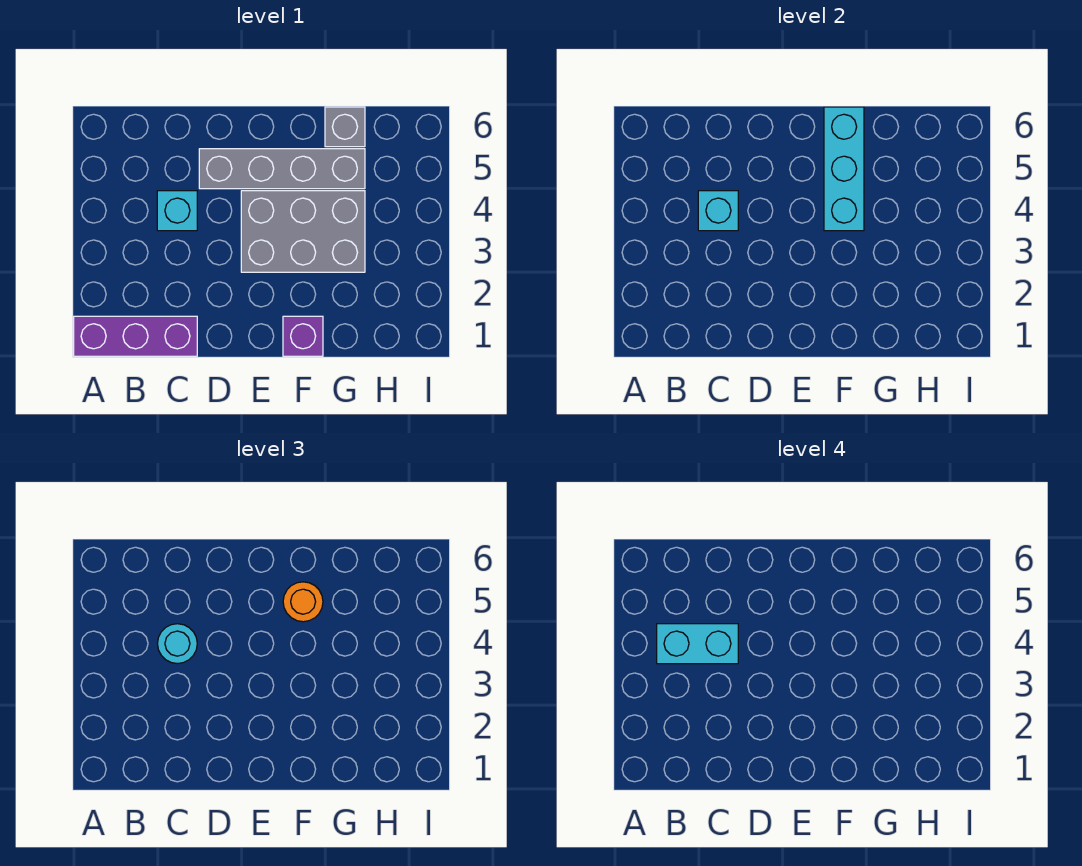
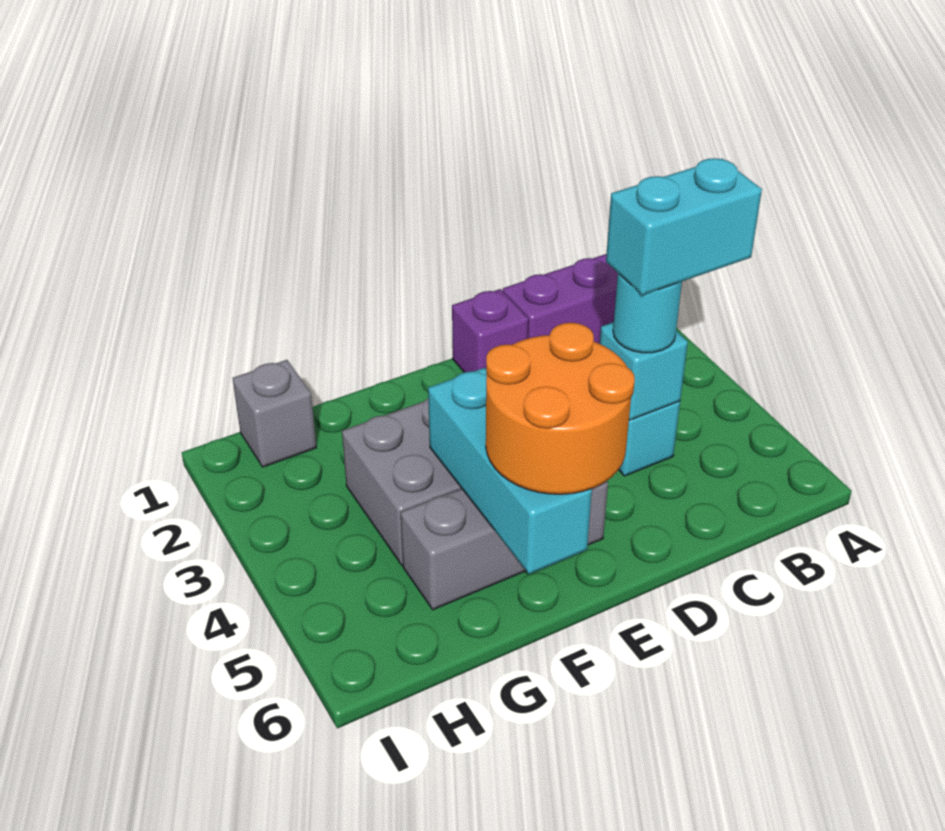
grey 1x4 brick [199,149,365,189] -> grey 1x3 brick [400,481,608,610]
purple 1x1 brick [283,316,323,356] -> purple 1x1 brick moved to [452,289,528,373]
orange 1x1 round brick [283,582,323,622] -> orange 2x2 round brick [486,323,635,494]
grey 1x1 brick [325,107,365,147] -> grey 1x1 brick moved to [233,360,316,467]

